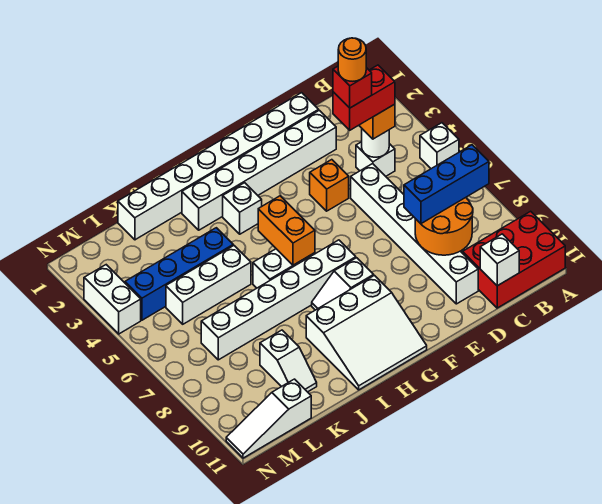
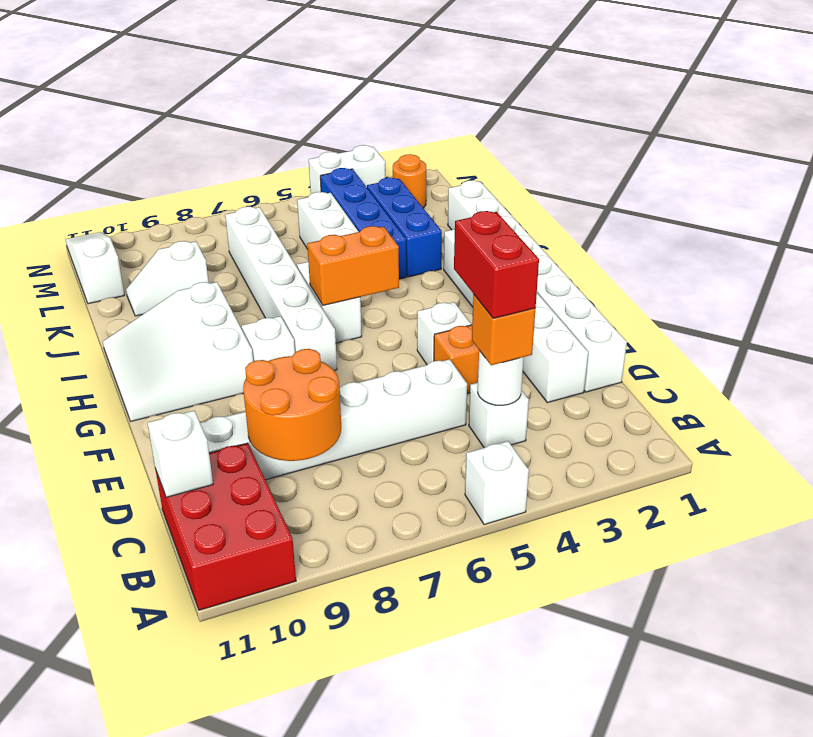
blue 1x3 brick [404,145,489,224] -> blue 1x3 brick moved to [367,178,442,277]
red 1x1 brick [333,66,372,108] -> none
orange 1x1 round brick [338,38,366,81] -> orange 1x1 round brick moved to [393,154,426,208]
white 1x1 brick [223,183,262,234] -> white 1x1 brick moved to [417,302,471,364]

